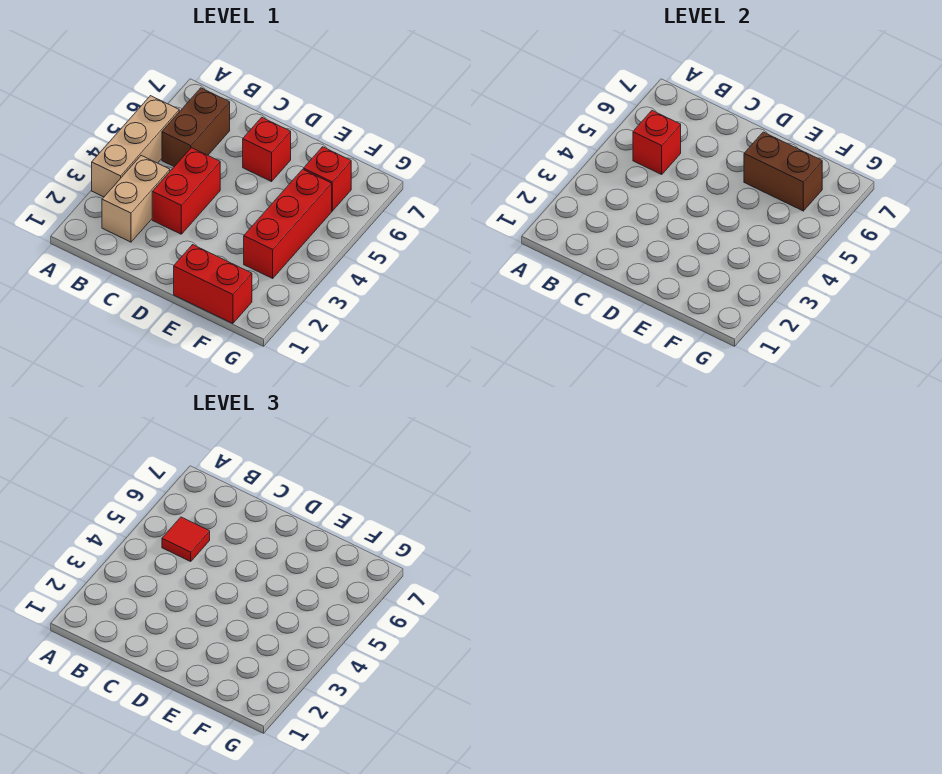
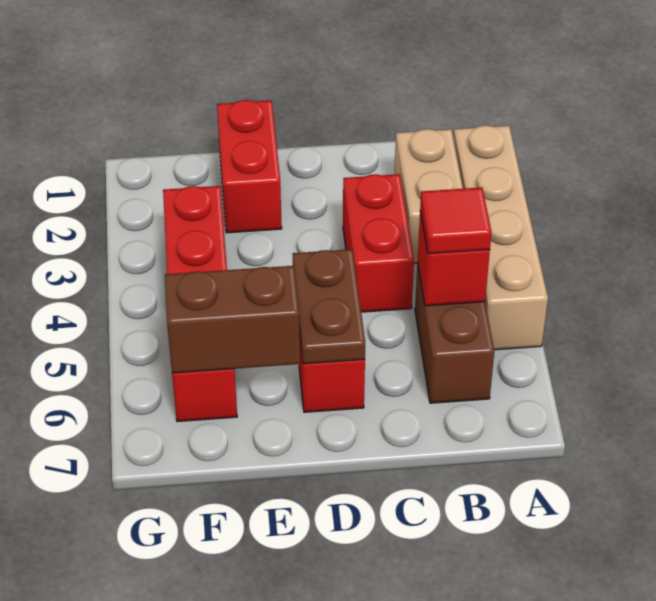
tan 1x3 brick [92,96,179,197] -> tan 1x4 brick [453,125,548,350]
none -> brown 1x2 plate [293,249,365,364]
red 1x2 brick [174,245,252,324] -> red 1x2 brick turned to [217,100,282,233]

